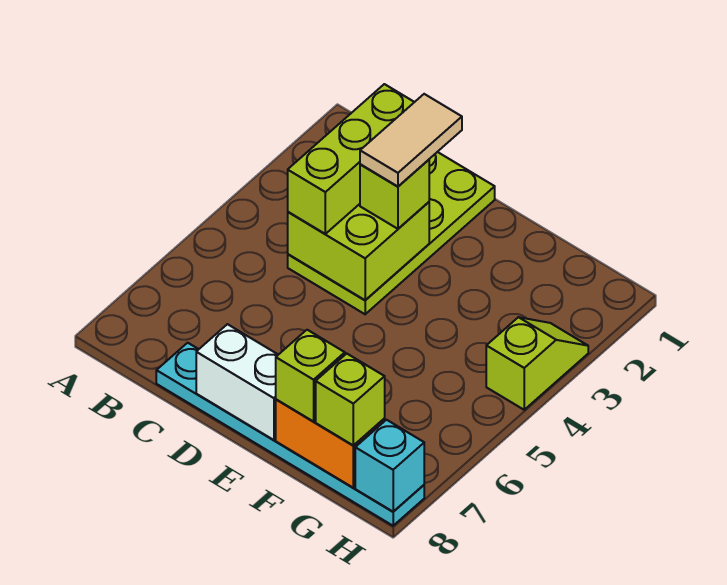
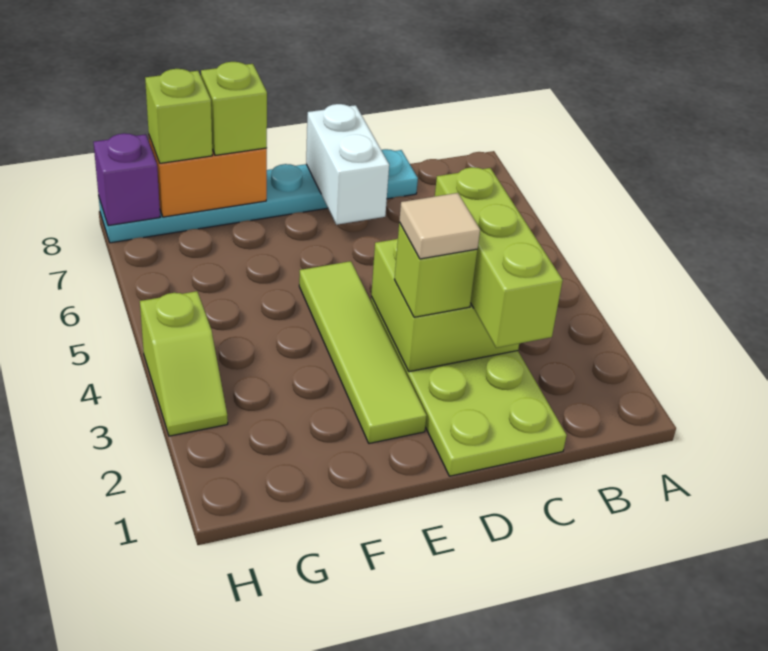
tan 1x2 tile [360,94,462,186] -> tan 1x1 tile [399,193,480,259]
white 1x2 brick [196,324,278,440] -> white 1x2 brick turned to [306,104,389,225]
none -> lime 1x4 tile [299,261,427,443]
cyan 1x1 brick [355,420,424,512] -> purple 1x1 brick [94,133,160,226]

